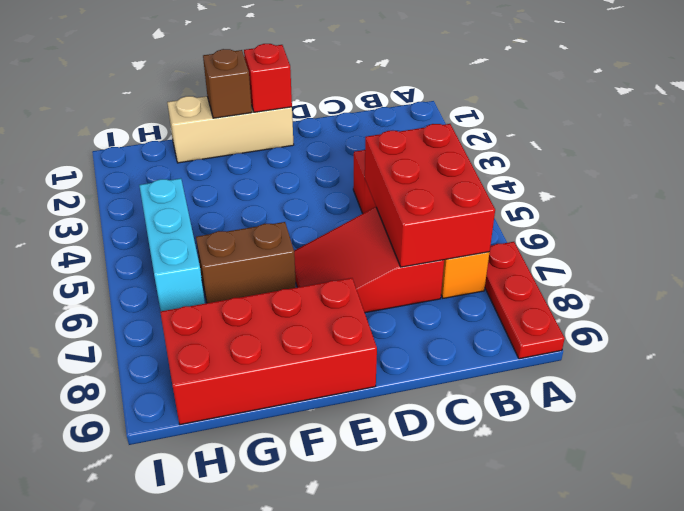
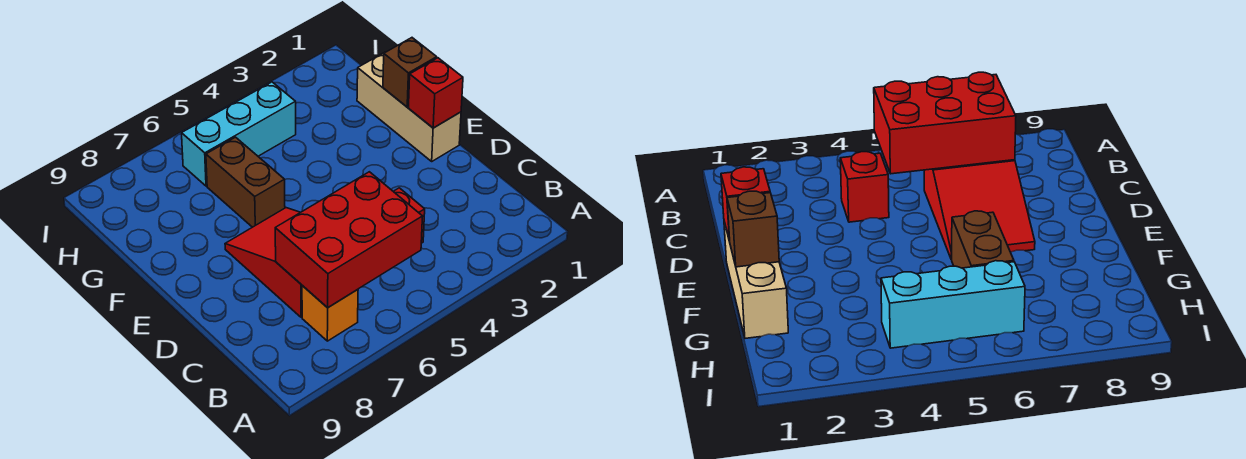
red 1x3 plate [485,242,565,359] -> none
red 2x4 brick [160,278,377,425] -> none

